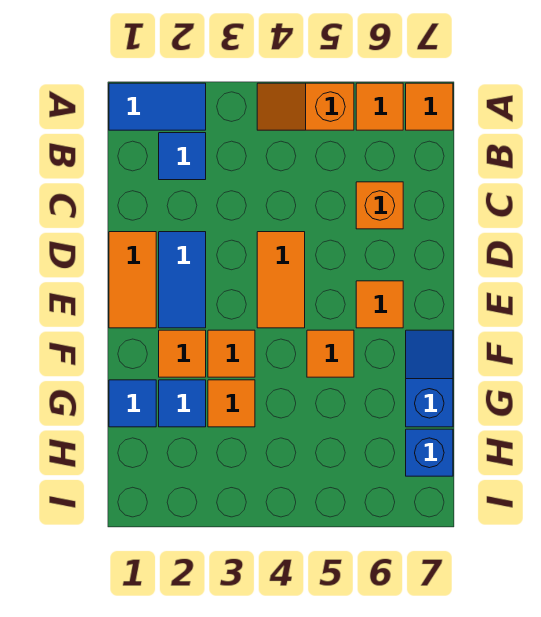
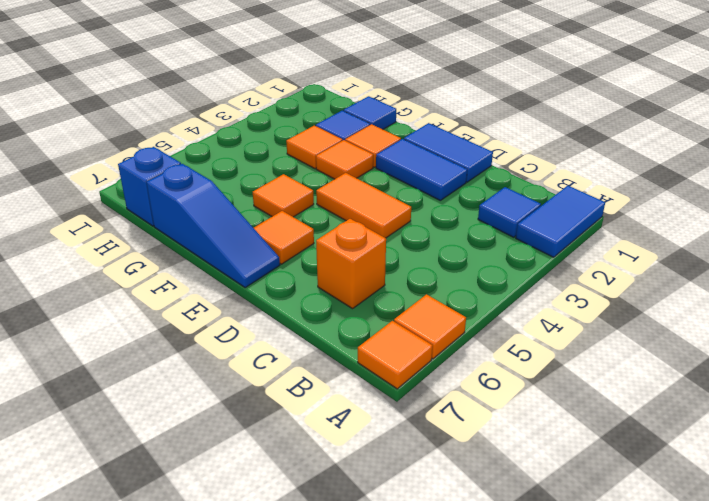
orange 1x2 slope [257,83,354,130] -> none
orange 1x2 tile [109,232,156,328] -> blue 1x2 tile [404,123,493,182]
blue 1x2 slope [406,330,453,427] -> blue 1x3 slope [146,164,280,287]

